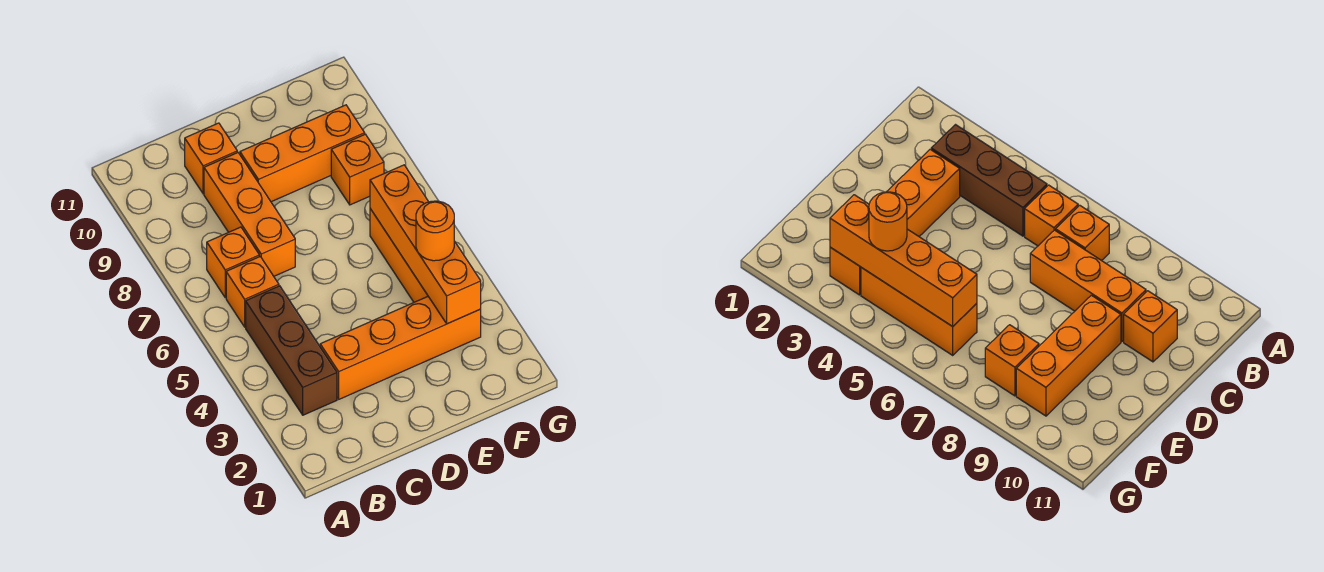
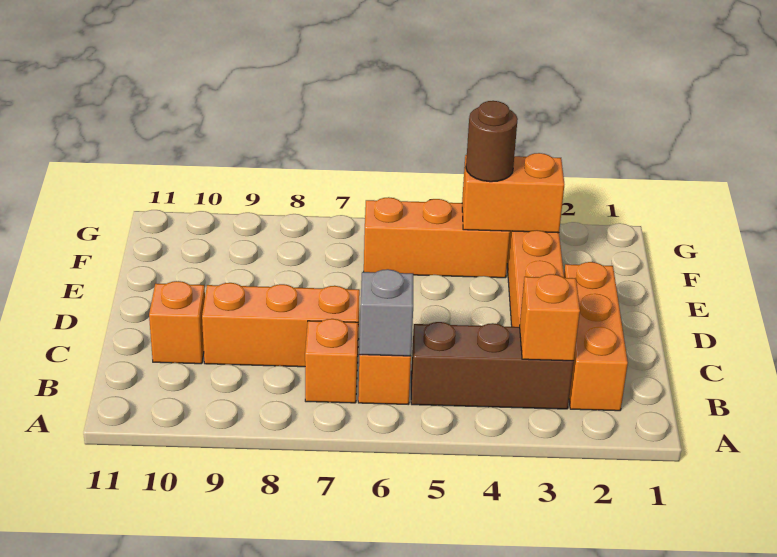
none -> grey 1x1 brick [359,269,413,356]
orange 1x3 brick [240,105,365,202] -> orange 1x3 brick moved to [564,262,628,411]
orange 1x4 brick [370,165,481,324] -> orange 1x2 brick [462,153,564,233]
orange 1x1 round brick [416,201,454,261] -> brown 1x1 round brick [466,101,518,182]
orange 1x1 brick [331,134,384,205] -> orange 1x1 brick moved to [519,274,580,361]

